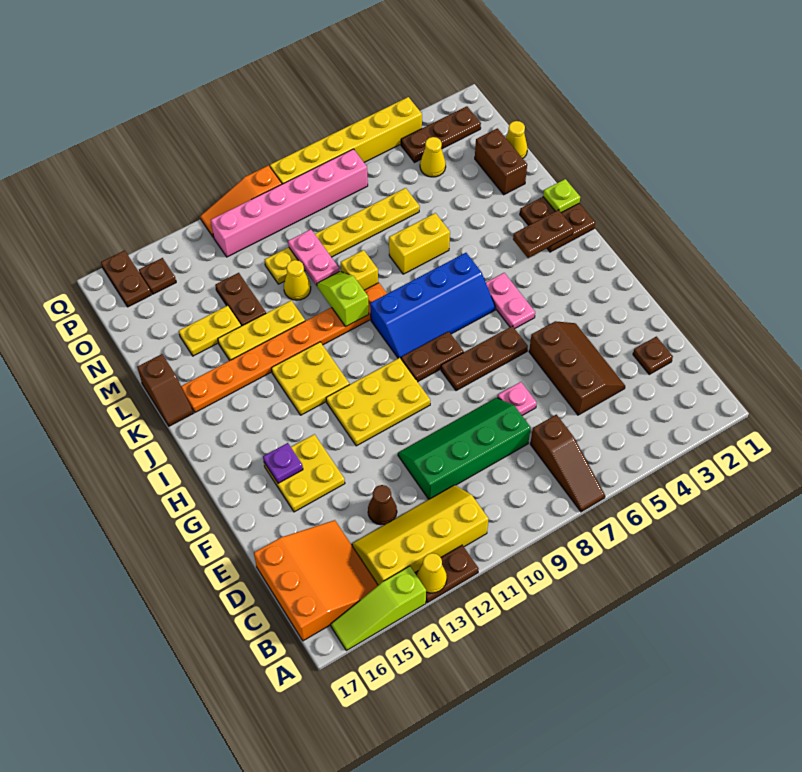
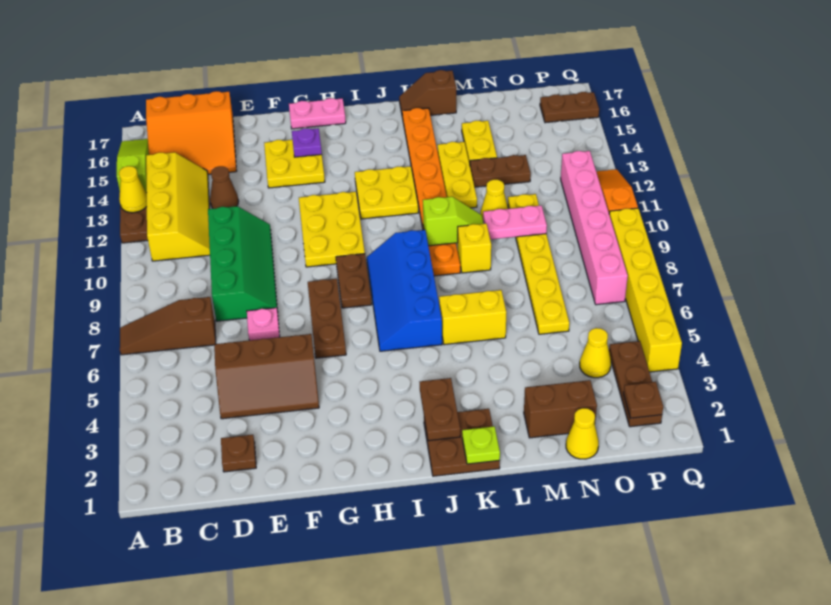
pink 1x2 plate [486,273,535,329] -> pink 1x2 plate moved to [289,98,346,129]
yellow 1x2 brick [389,213,450,274] -> yellow 1x2 brick turned to [439,290,506,345]
brown 1x1 plate [139,258,176,294] -> brown 1x1 plate moved to [624,382,663,418]

